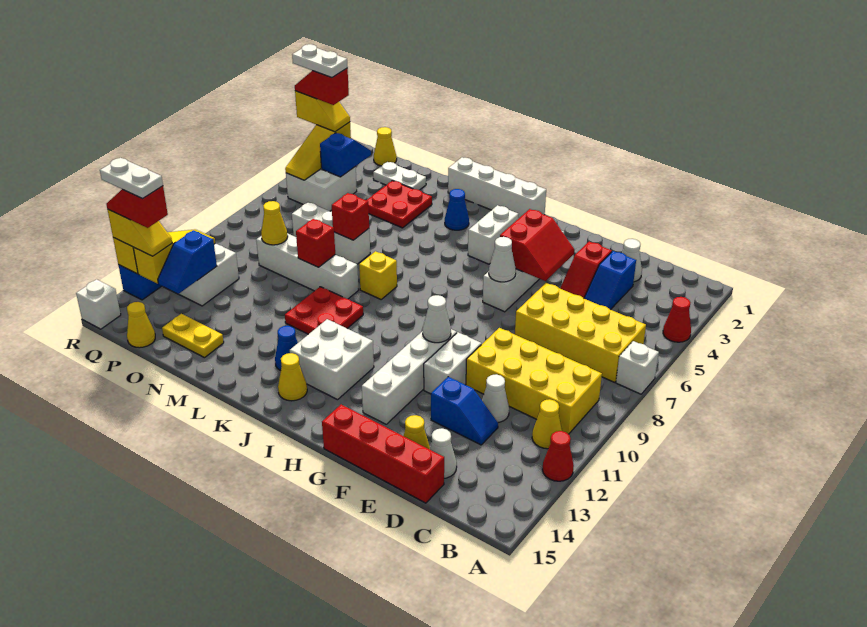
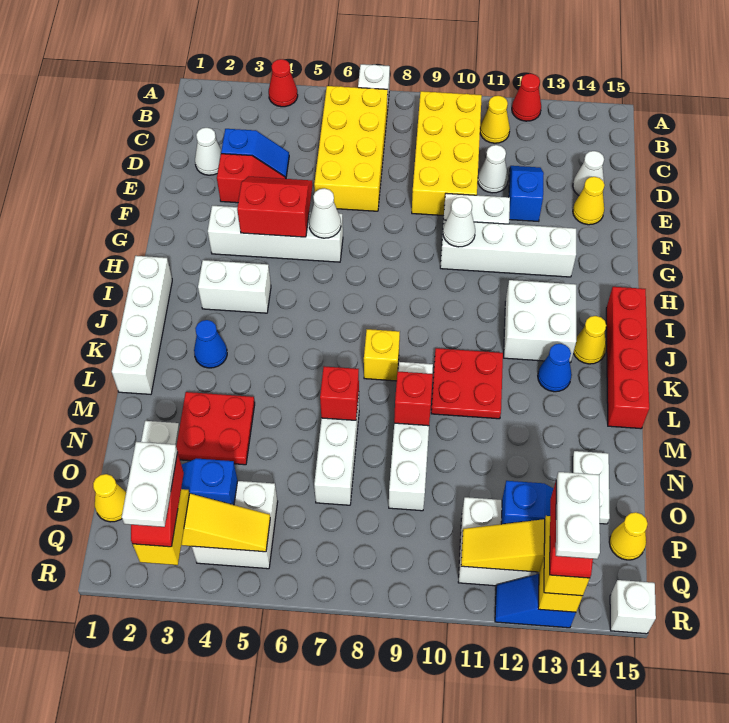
red 1x4 brick [322,404,444,503] -> red 1x4 brick moved to [606,287,649,429]
yellow 1x2 plate [162,314,224,358] -> white 1x2 plate [572,451,610,524]
yellow 1x1 cone [261,201,288,245] -> none

